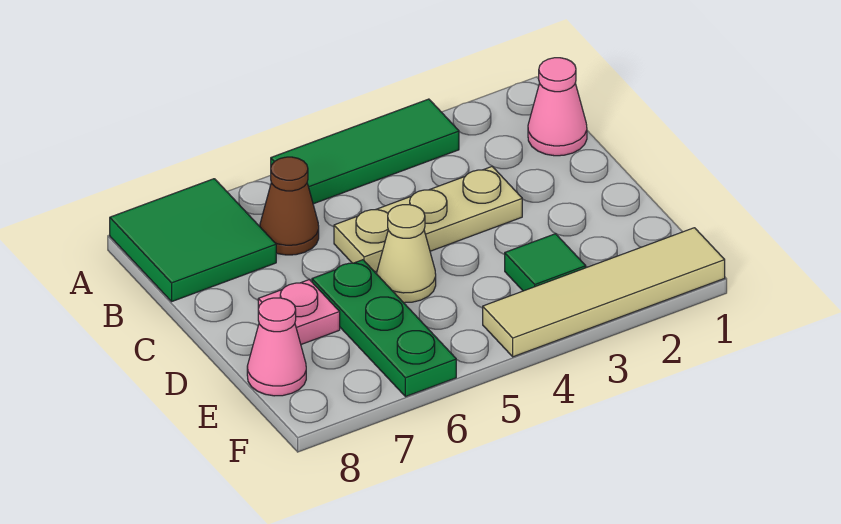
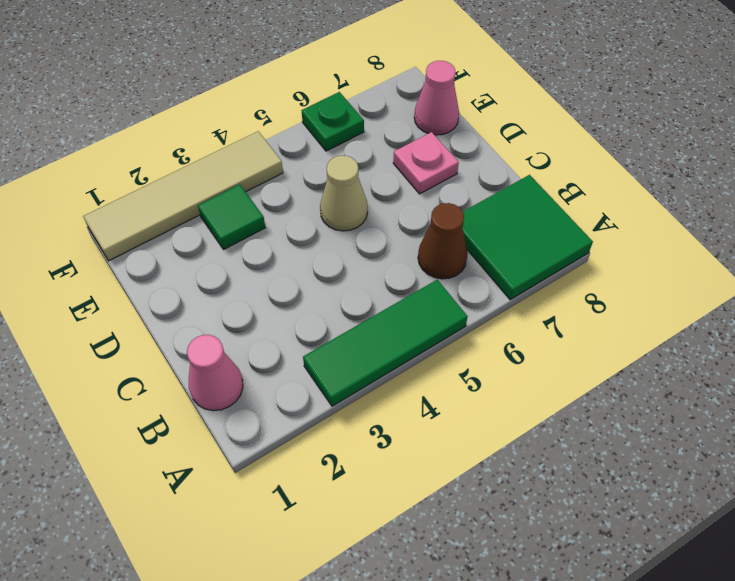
tan 1x3 plate [334,167,522,272] -> none
green 1x3 plate [312,260,456,397] -> green 1x1 plate [302,92,364,151]

